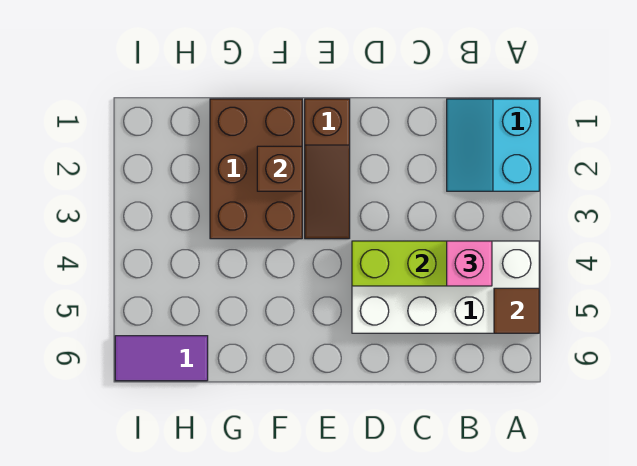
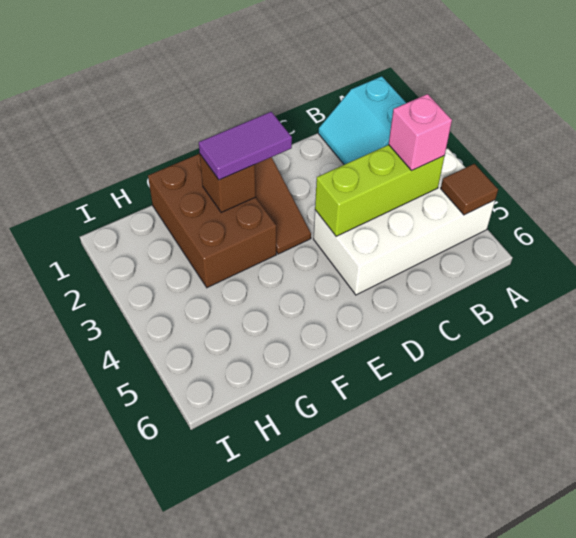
purple 1x2 tile [115,336,208,381] -> purple 1x2 tile moved to [199,112,292,180]

